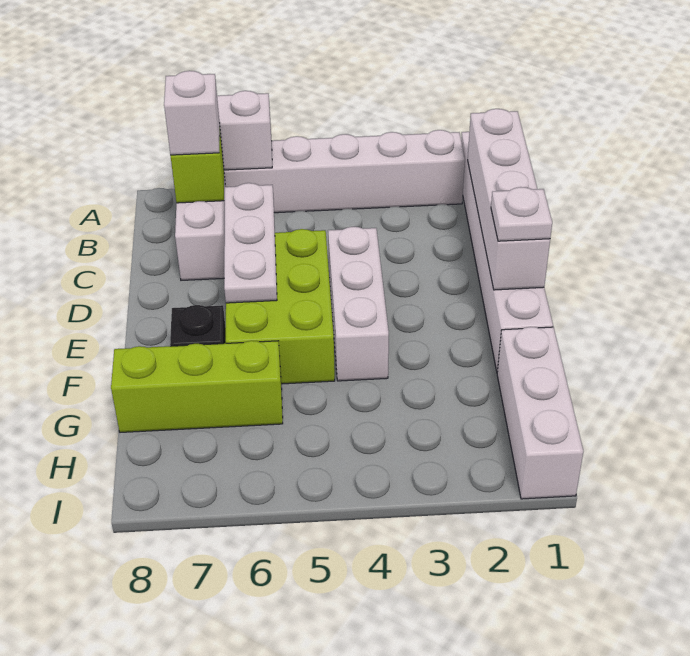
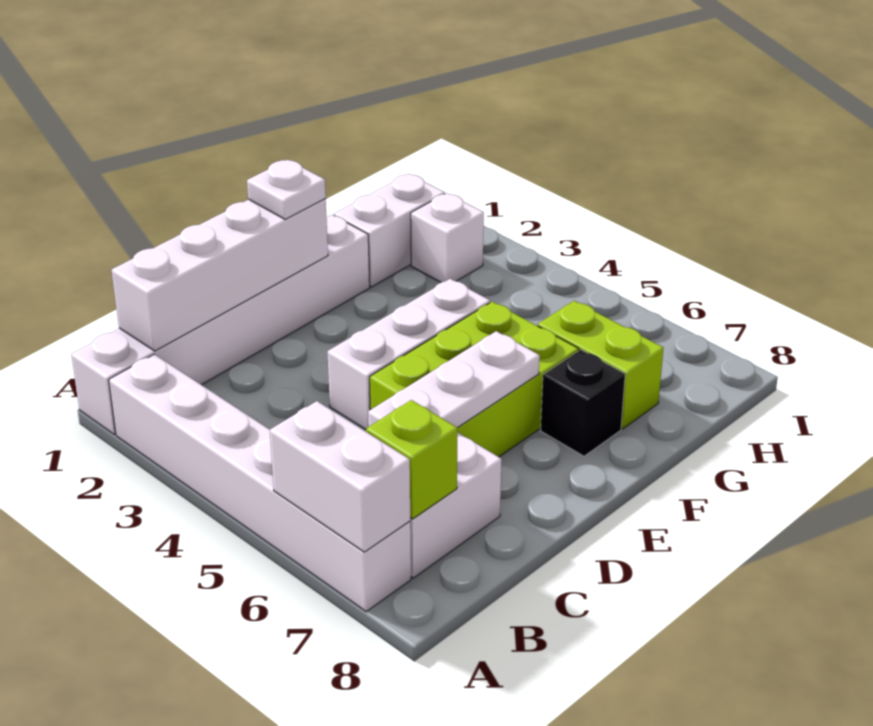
white 1x1 brick [164,71,220,155] -> white 1x1 brick moved to [411,193,484,282]
white 1x3 brick [497,327,583,499] -> white 1x2 brick [334,174,445,287]
lime 1x3 brick [111,341,283,432] -> lime 1x2 brick [538,301,663,429]

